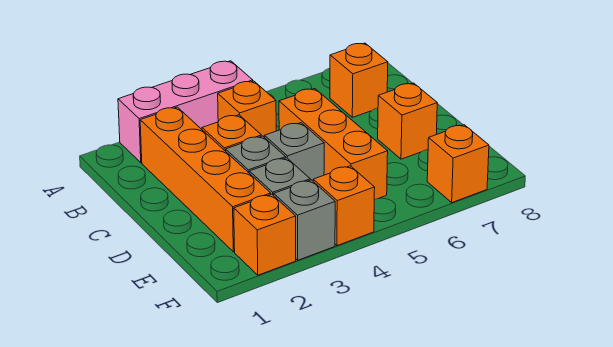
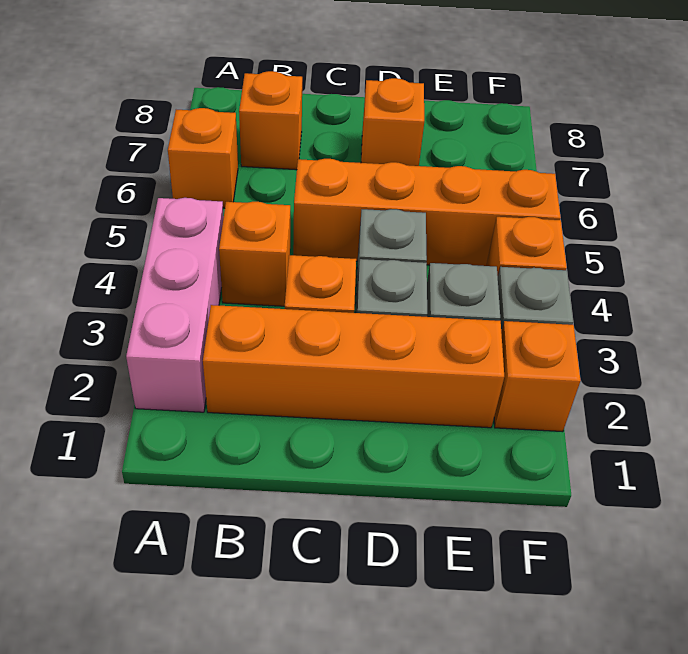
orange 1x3 brick [279,89,388,200] -> orange 1x4 brick [293,159,561,266]
orange 1x1 brick [427,125,489,203] -> orange 1x1 brick moved to [168,108,238,208]

